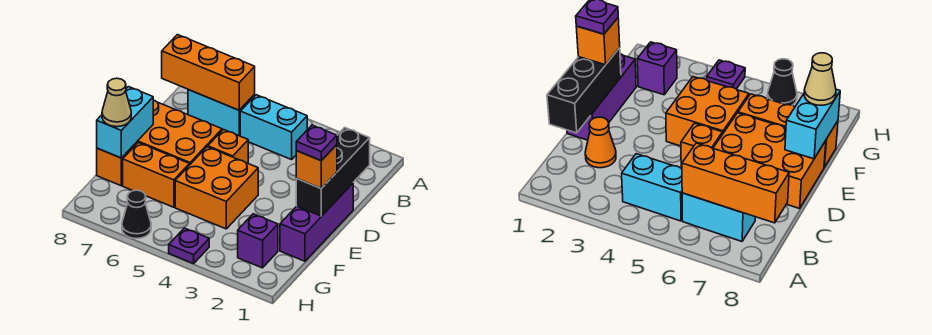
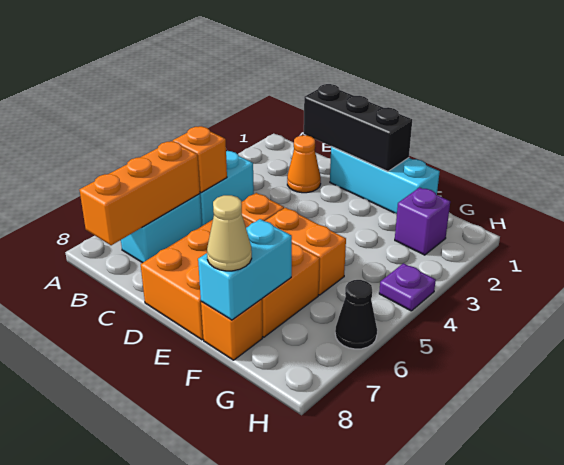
purple 1x3 brick [280,183,353,261] -> cyan 1x3 brick [330,147,440,214]
orange 1x1 brick [296,145,337,188] -> orange 1x1 brick moved to [173,126,227,193]
purple 1x1 plate [296,125,337,161] -> none
orange 2x2 brick [175,147,258,229] -> orange 1x2 brick [265,208,346,295]
cyan 1x2 brick [97,87,153,158] -> cyan 1x2 brick turned to [198,219,292,320]

